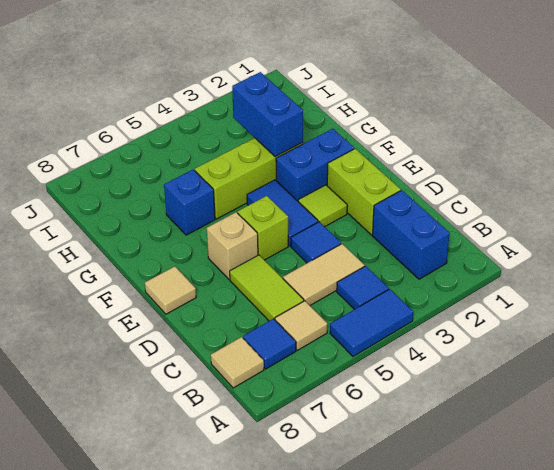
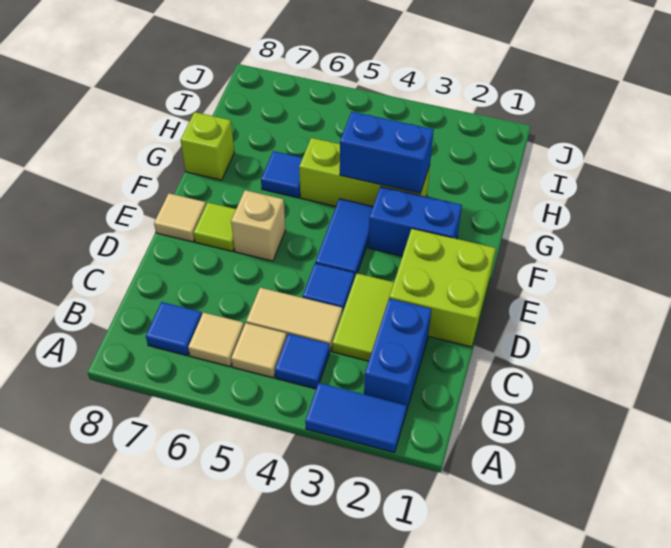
blue 1x2 tile [330,289,413,356] -> blue 1x2 tile moved to [305,383,407,452]
tan 1x1 tile [211,337,264,388] -> tan 1x1 tile moved to [231,323,287,378]
lime 1x2 tile [230,255,304,321] -> lime 1x2 tile moved to [332,273,394,361]
lime 1x2 brick [327,149,401,235] -> lime 2x2 brick [389,229,496,347]
lime 1x1 tile [298,185,347,227] -> lime 1x1 tile moved to [194,203,236,251]
lime 1x1 brick [238,196,288,260] -> lime 1x1 brick moved to [181,112,234,180]
blue 1x2 brick [232,72,303,157] -> blue 1x2 brick turned to [340,112,434,193]
blue 1x1 brick [164,170,215,235] -> blue 1x1 tile [261,151,302,198]

